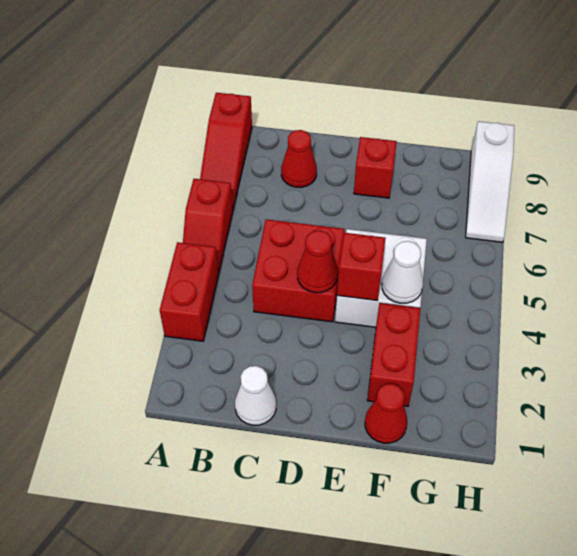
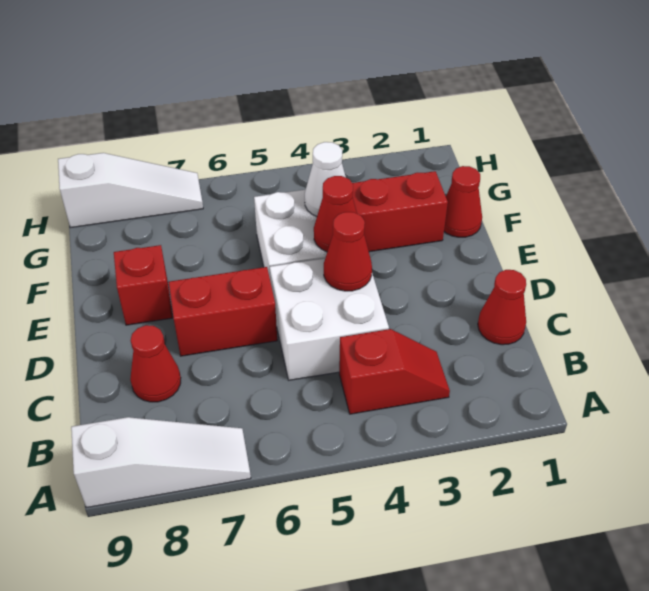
red 1x2 brick [160,242,219,341] -> red 1x2 brick moved to [169,267,277,356]
red 1x2 slope [183,179,233,273] -> red 1x2 slope moved to [339,329,450,414]
red 1x3 slope [200,93,252,209] -> white 1x3 slope [71,417,251,508]
white 1x1 cone [235,366,276,425] -> red 1x1 cone [478,270,526,345]
red 2x2 brick [252,219,345,322] -> white 2x2 brick [270,258,389,380]
red 1x1 brick [337,233,386,301] -> red 1x1 cone [314,176,357,252]

